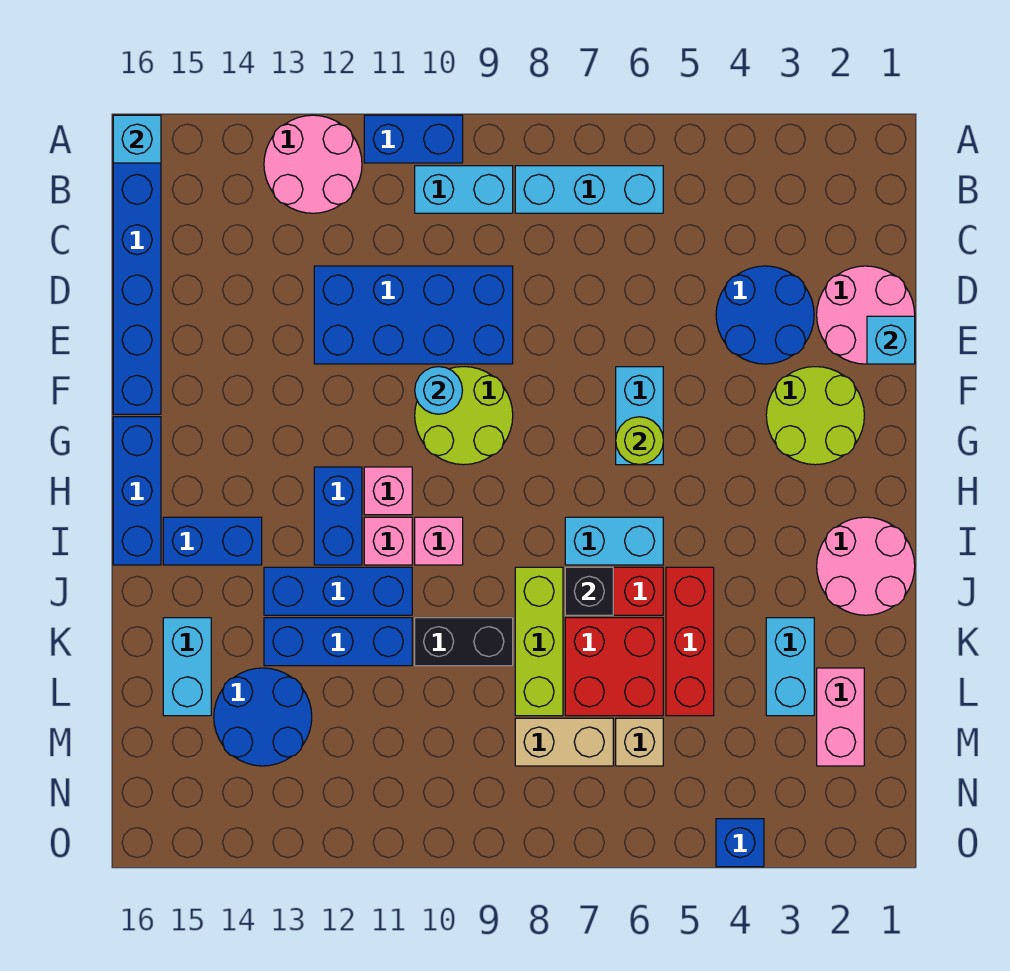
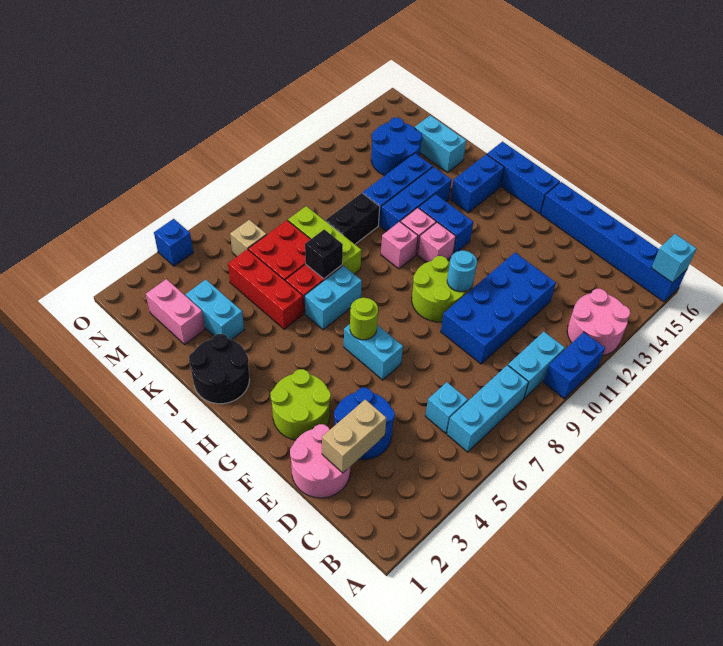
cyan 1x1 brick [867,316,915,364] -> cyan 1x1 brick moved to [425,382,468,434]
pink 2x2 round brick [817,517,915,615] -> black 2x2 round brick [189,334,250,404]
tan 1x2 brick [515,718,613,766] -> tan 1x2 brick moved to [322,399,387,473]

